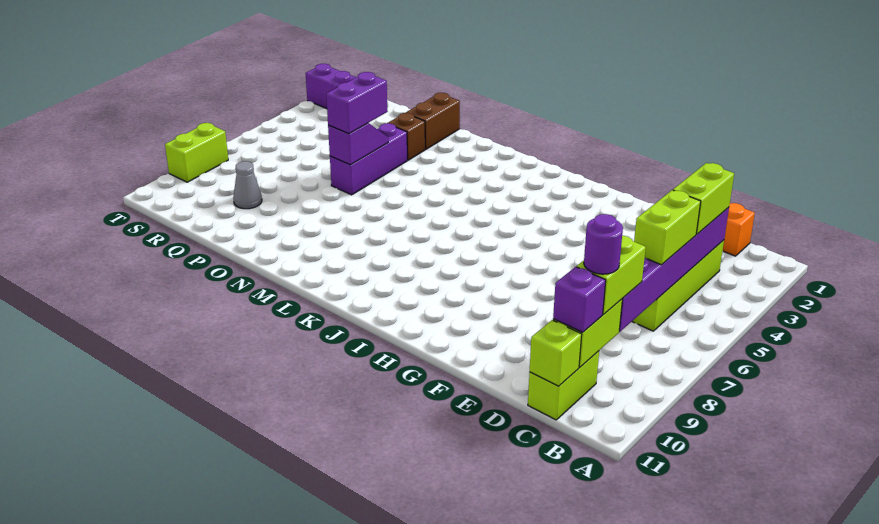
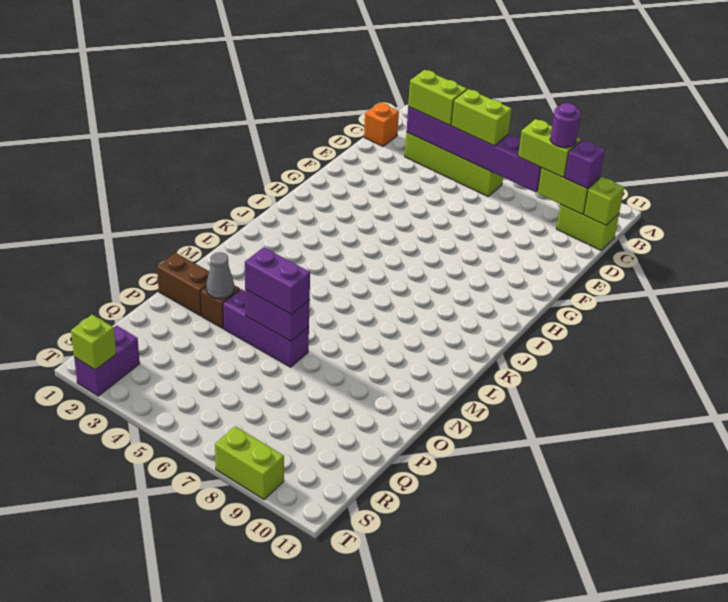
purple 1x2 slope [328,123,388,165] -> purple 1x2 brick [245,290,310,341]
grey 1x1 cone [233,161,262,209] -> grey 1x1 cone moved to [206,252,234,299]
none -> lime 1x1 brick [71,315,116,370]

